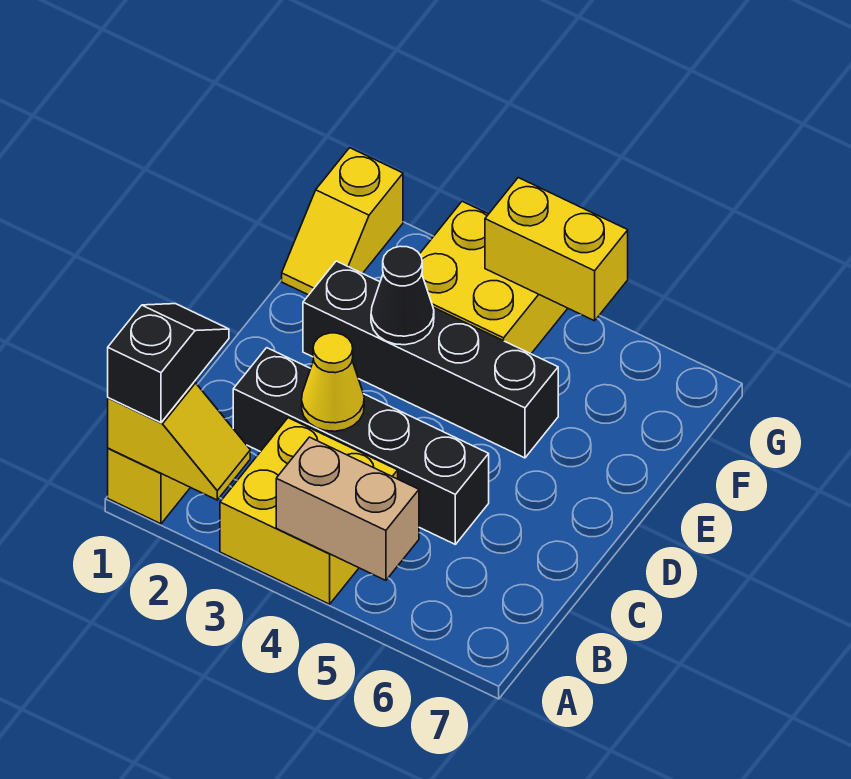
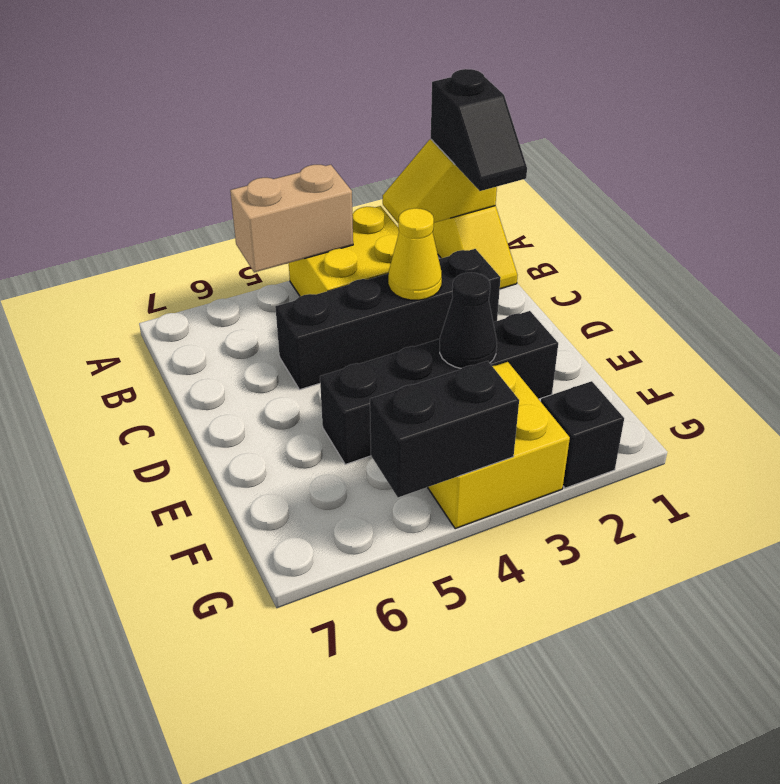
yellow 1x2 slope [282,148,403,295] -> none
none -> black 1x1 brick [541,381,624,488]
yellow 1x2 brick [485,178,628,321] -> black 1x2 brick [370,361,519,497]

